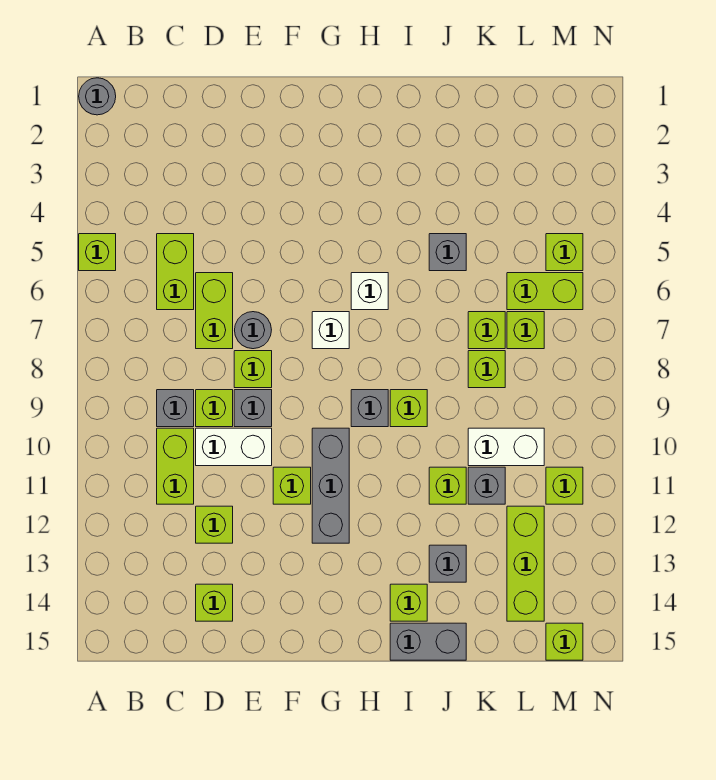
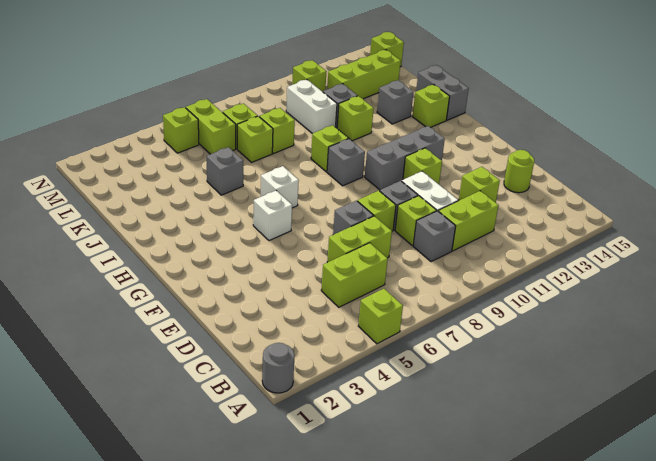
lime 1x1 brick [196,584,233,621] -> lime 1x1 round brick [504,150,534,193]
grey 1x1 round brick [235,312,271,349] -> grey 1x1 brick [333,201,373,235]
white 1x1 brick [312,312,349,349] -> white 1x1 brick moved to [253,191,292,241]

